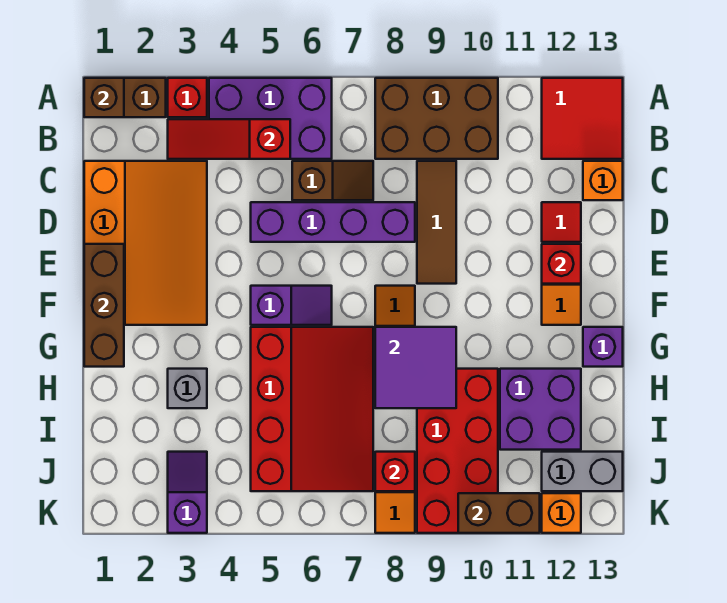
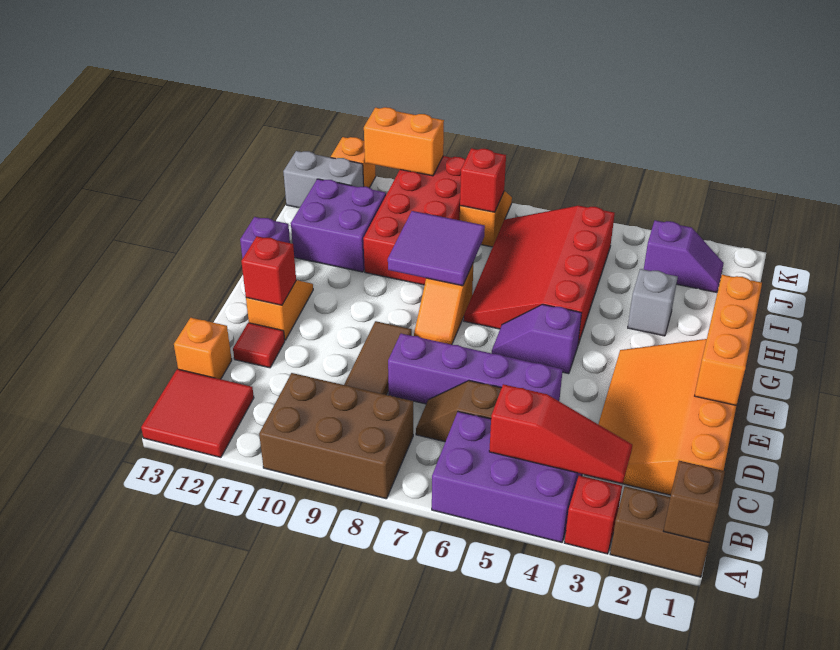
brown 1x3 brick [84,244,124,367] -> orange 1x3 brick [695,275,762,405]
purple 1x2 slope [168,452,207,533] -> purple 1x2 slope turned to [644,220,724,292]
brown 1x2 brick [458,493,540,533] -> orange 1x2 brick [364,107,444,176]

